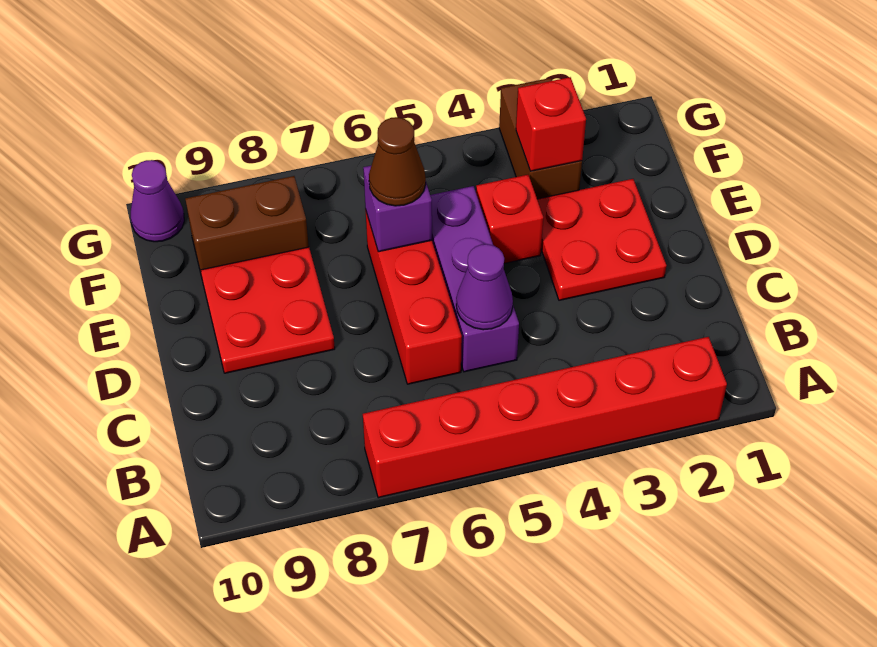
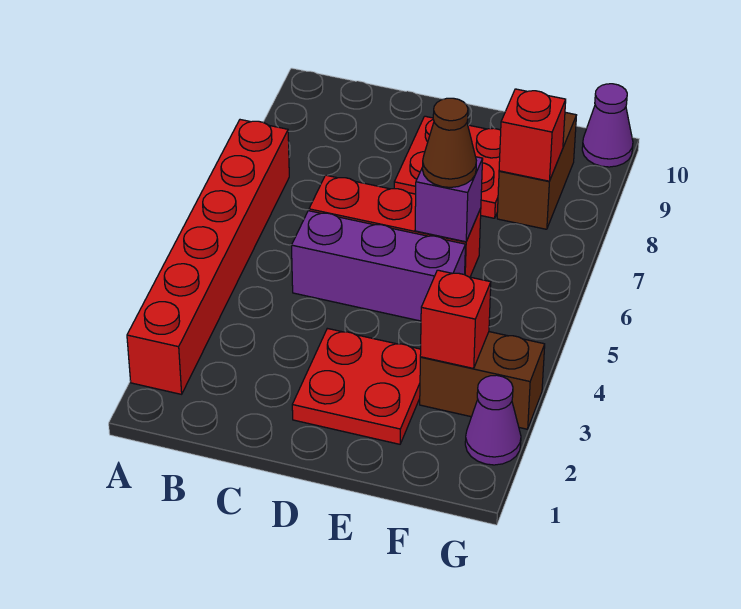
purple 1x1 cone [456,244,513,330] -> purple 1x1 cone moved to [465,375,521,465]
red 1x1 brick [476,175,543,263] -> red 1x1 brick moved to [499,89,566,181]

